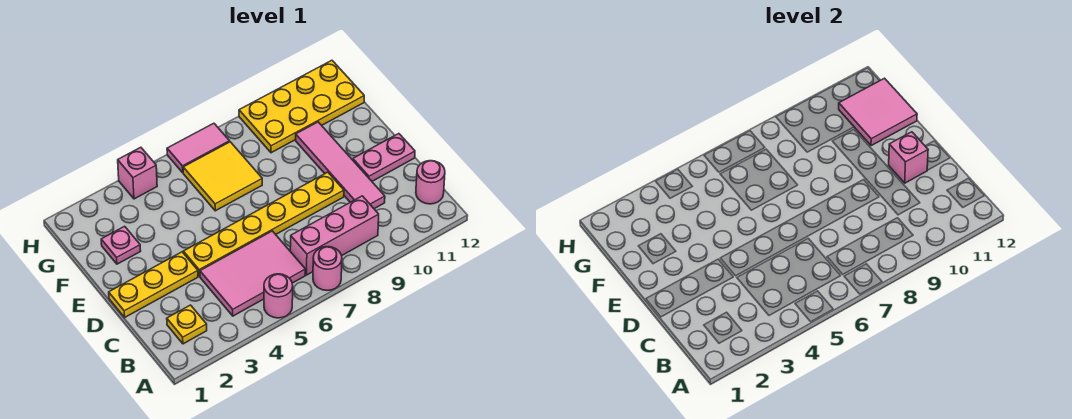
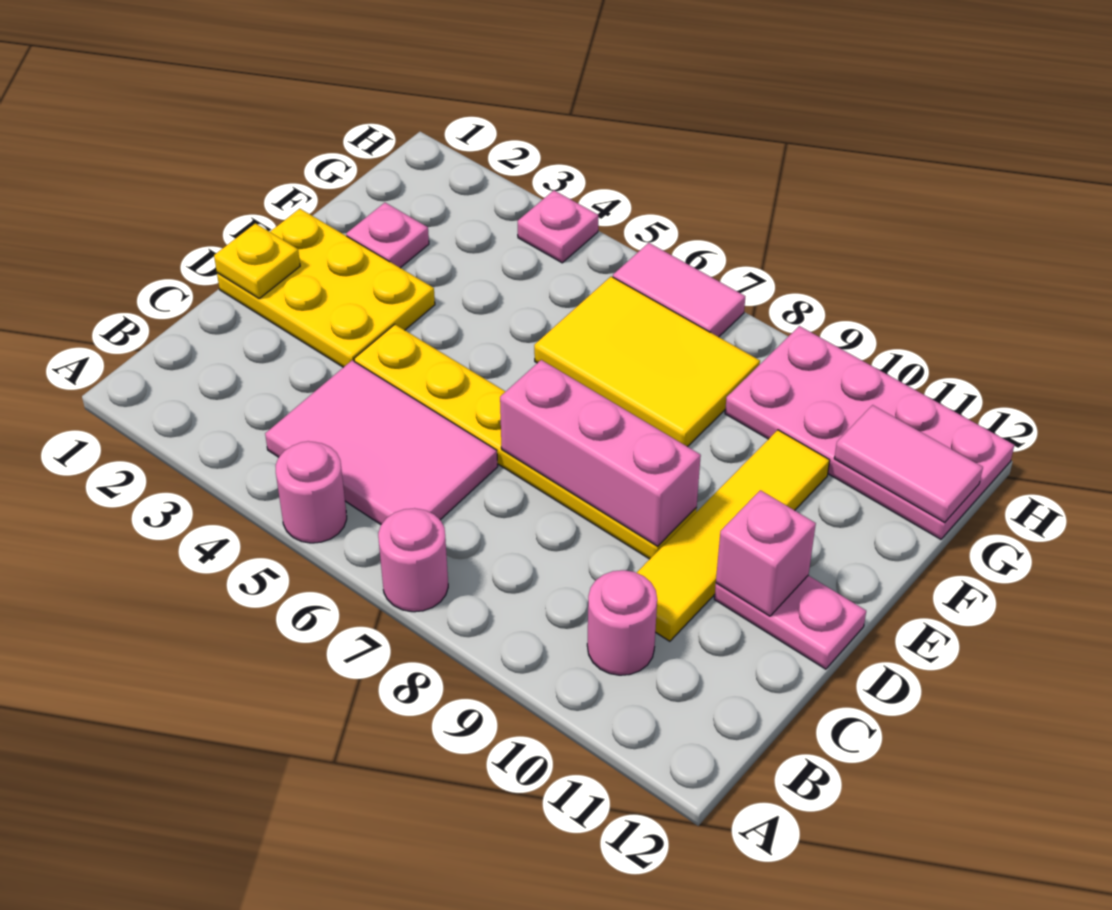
yellow 1x1 plate [167,305,207,344] -> yellow 1x1 plate moved to [214,223,300,298]
pink 1x3 brick [290,196,379,275] -> pink 1x3 brick moved to [500,360,701,546]
pink 1x1 round brick [416,161,445,204] -> pink 1x1 round brick moved to [587,570,657,675]
pink 1x4 tile [296,122,385,209] -> yellow 1x4 tile [637,430,830,641]
yellow 1x3 plate [109,252,198,317] -> yellow 2x3 plate [217,209,435,367]
yellow 2x2 tile [183,142,262,211] -> yellow 2x3 tile [534,276,760,447]
pink 2x2 tile [839,78,917,146] -> pink 1x2 tile [834,405,983,522]
yellow 2x4 plate [239,60,364,153] -> pink 2x4 plate [725,326,1014,539]
pink 1x1 brick [118,147,157,199] -> pink 1x1 plate [518,190,598,263]

